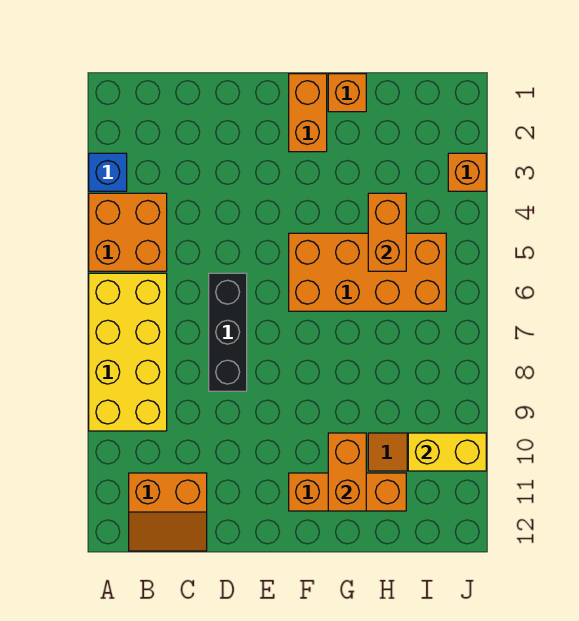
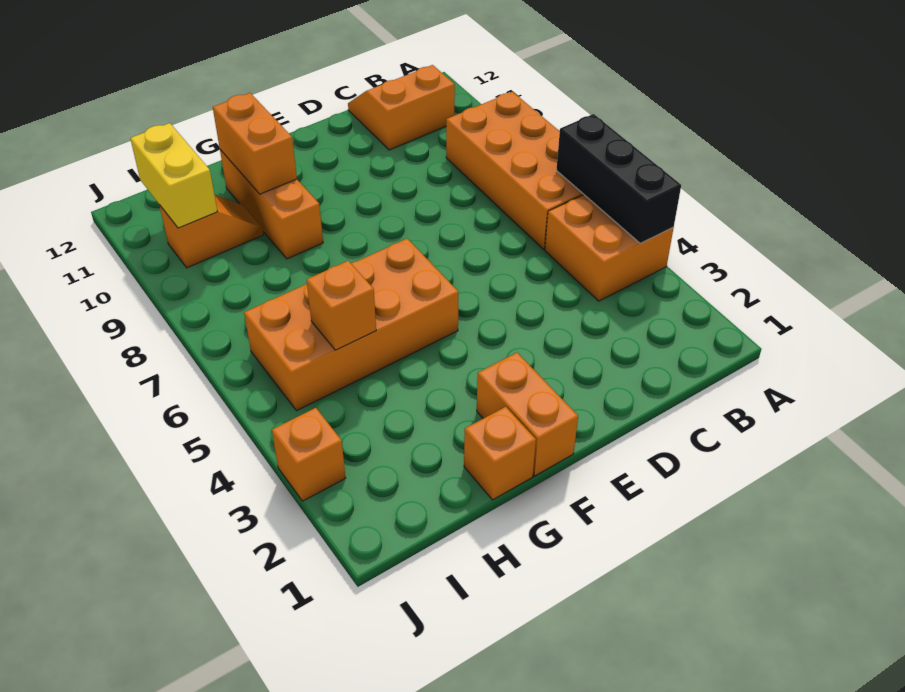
blue 1x1 brick [89,153,127,191] -> none
yellow 2x4 brick [89,273,167,431] -> orange 2x4 brick [446,92,584,249]
black 1x3 brick [209,273,247,391] -> black 1x3 brick moved to [556,114,681,243]
orange 1x3 brick [289,473,406,511] -> orange 1x3 brick turned to [220,150,323,259]
orange 1x2 brick [368,193,406,271] -> orange 1x1 brick [307,261,376,350]
yellow 1x2 brick [408,433,486,471] -> yellow 1x2 brick turned to [130,123,217,228]

